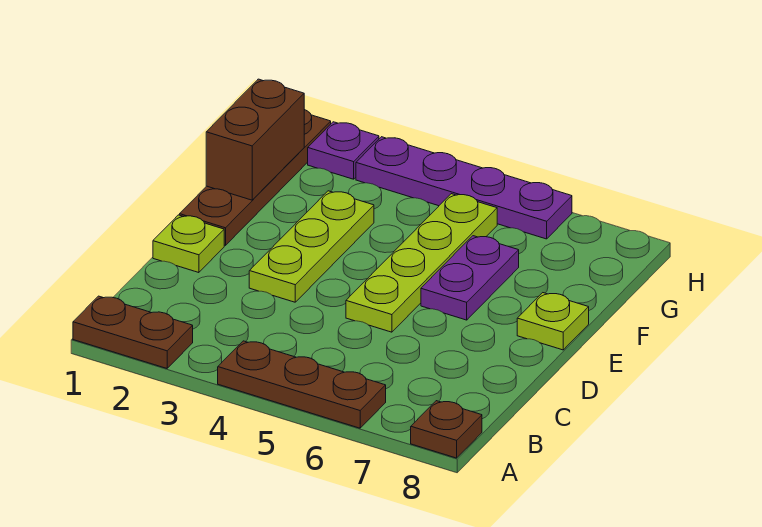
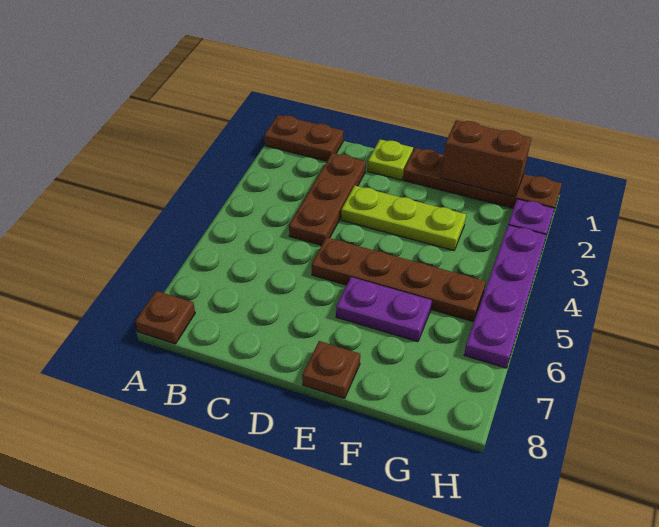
brown 1x2 plate [73,296,193,368] -> brown 1x2 plate turned to [264,115,344,161]
brown 1x3 plate [218,341,386,428] -> brown 1x3 plate moved to [289,153,366,245]
lime 1x4 plate [346,194,497,332] -> brown 1x4 plate [312,237,486,321]
lime 1x1 plate [517,293,589,350] -> brown 1x1 plate [302,341,360,399]

